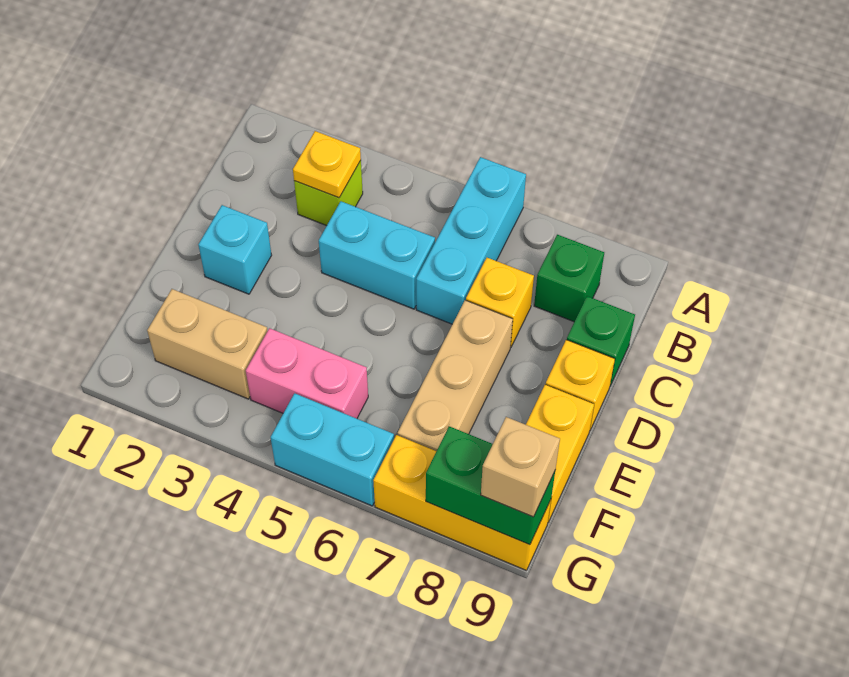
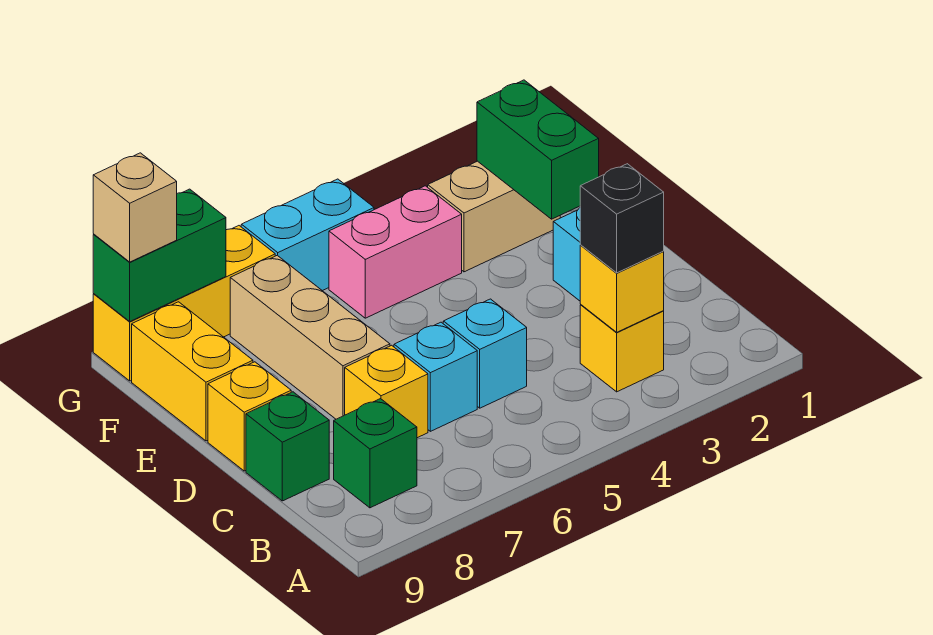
cyan 1x3 brick [416,157,526,324] -> cyan 1x1 brick [394,322,477,431]
lime 1x1 brick [294,160,363,226] -> yellow 1x1 brick [580,305,664,392]
yellow 1x1 plate [293,131,361,198] -> yellow 1x1 brick [580,245,664,332]
none -> black 1x1 brick [580,164,664,273]
cyan 1x2 brick [319,201,435,309] -> cyan 1x1 brick [443,299,527,408]
none -> green 1x2 brick [477,80,599,219]

